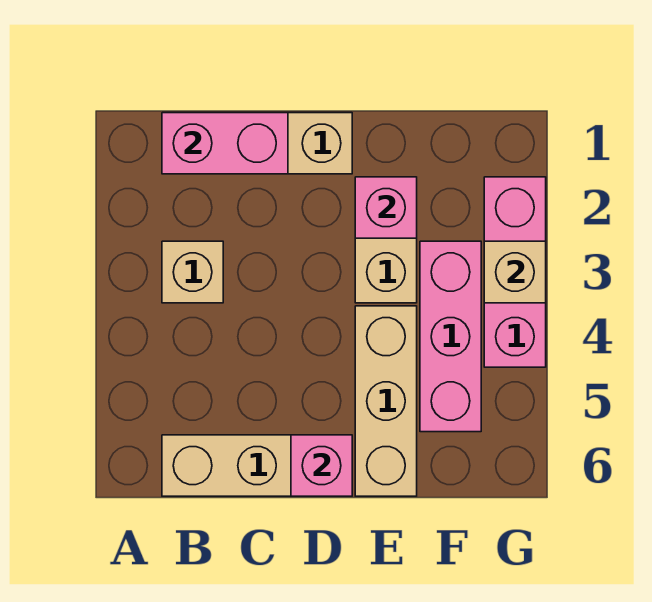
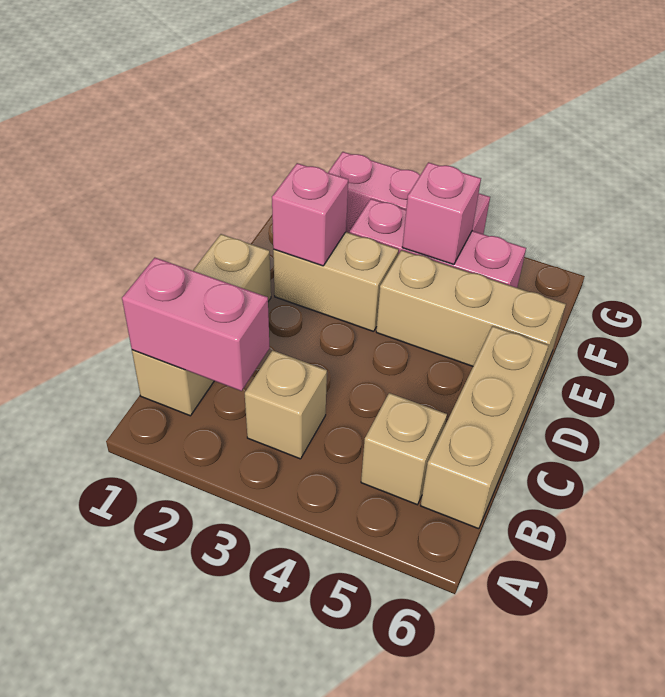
pink 1x2 brick [162,113,288,174] -> pink 1x2 brick turned to [122,258,270,391]
pink 1x1 brick [291,435,352,496] -> pink 1x1 brick moved to [402,162,481,265]
tan 1x1 brick [484,241,546,303] -> tan 1x1 brick moved to [361,393,447,505]

